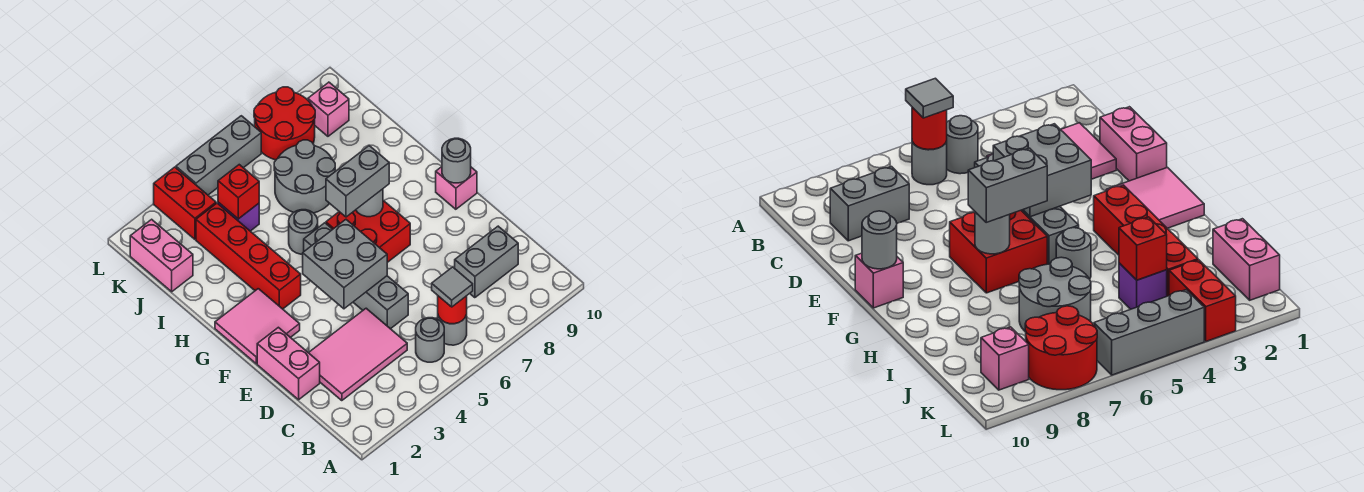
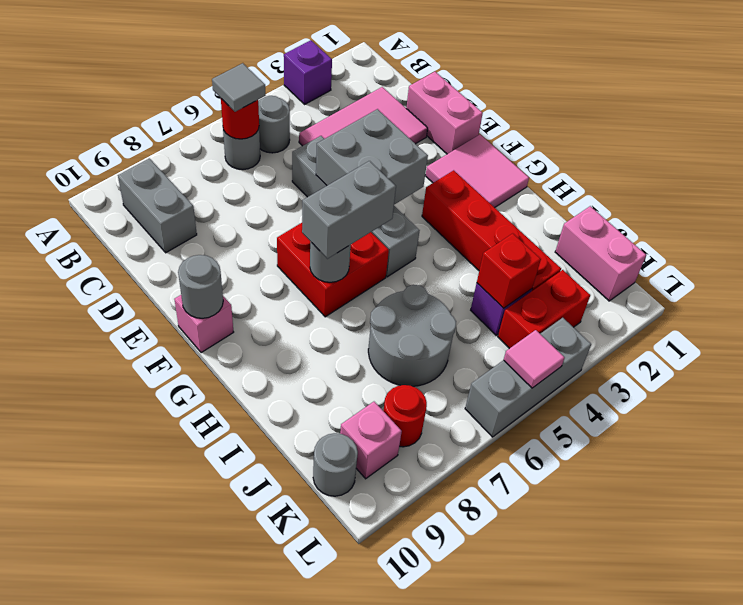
none -> purple 1x1 brick [284,40,332,104]
grey 1x2 brick [455,226,518,298] -> grey 1x2 brick turned to [118,158,197,253]
grey 1x1 round brick [289,210,318,254] -> grey 1x1 round brick moved to [313,433,358,496]
red 1x2 brick [154,167,216,239] -> red 1x2 brick turned to [498,270,590,349]
red 2x2 round brick [254,87,315,160] -> red 1x1 round brick [383,385,427,447]
none -> pink 1x1 tile [504,330,565,388]

